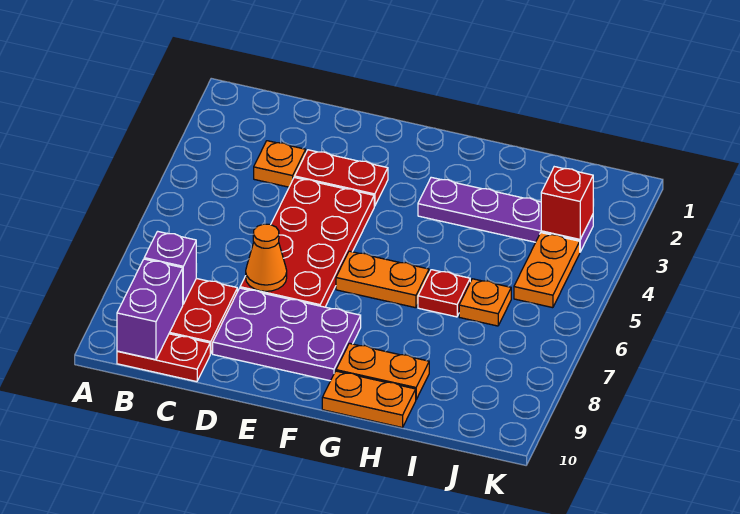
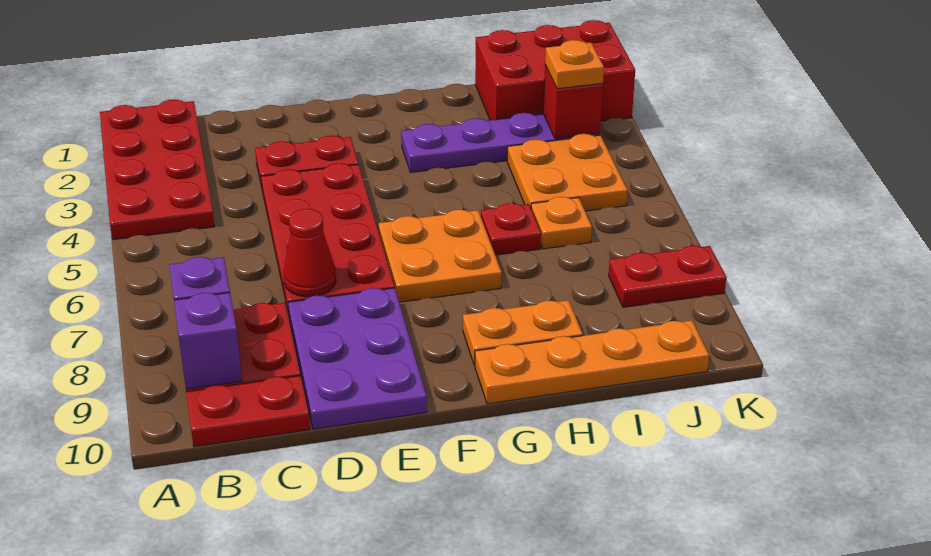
none -> red 2x4 plate [100,100,215,240]
purple 1x2 brick [117,259,183,360] -> purple 1x1 brick [174,293,242,389]
orange 1x1 plate [254,141,306,187] -> orange 1x1 plate moved to [545,40,604,89]
orange 1x1 cone [246,224,287,291] -> red 1x1 cone [284,209,336,297]
purple 2x3 plate [213,288,361,381] -> purple 2x3 plate turned to [288,288,427,429]
orange 1x2 plate [336,251,429,308] -> orange 2x2 plate [379,210,502,302]
orange 1x2 plate [322,371,416,428] -> orange 1x4 plate [475,320,709,404]
none -> red 2x3 brick [475,20,635,121]
orange 1x2 plate [514,233,580,308] -> orange 2x2 plate [507,134,628,211]
none -> red 1x2 plate [609,246,726,307]

